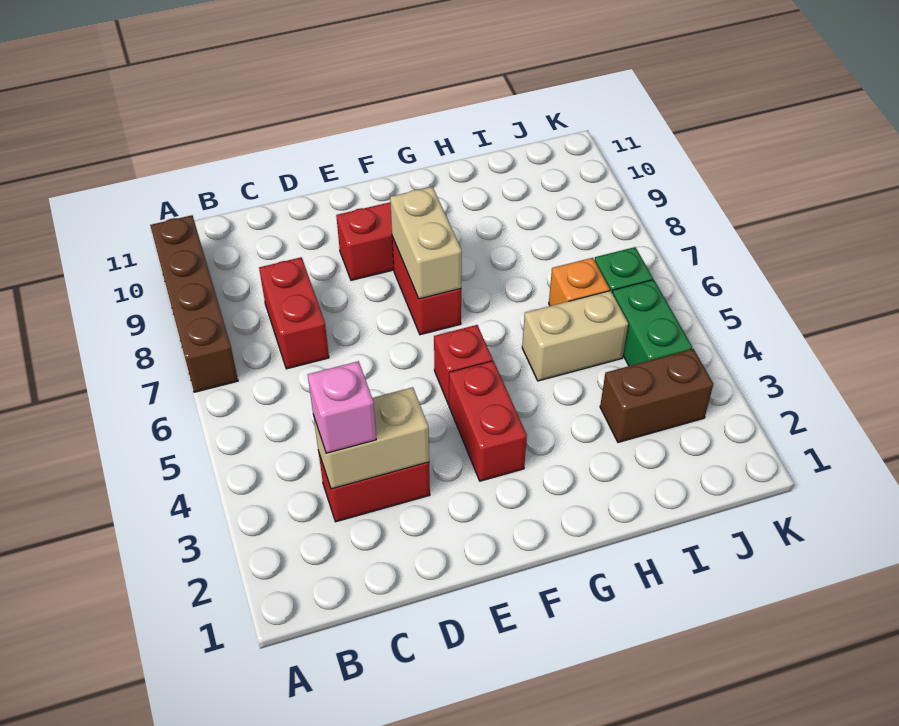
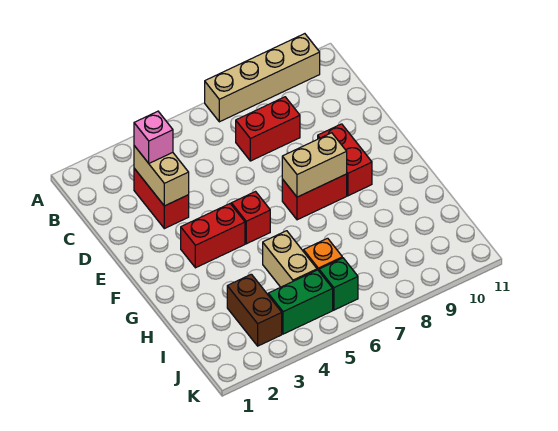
brown 1x4 brick [150,215,238,392] -> tan 1x4 brick [205,34,320,122]

